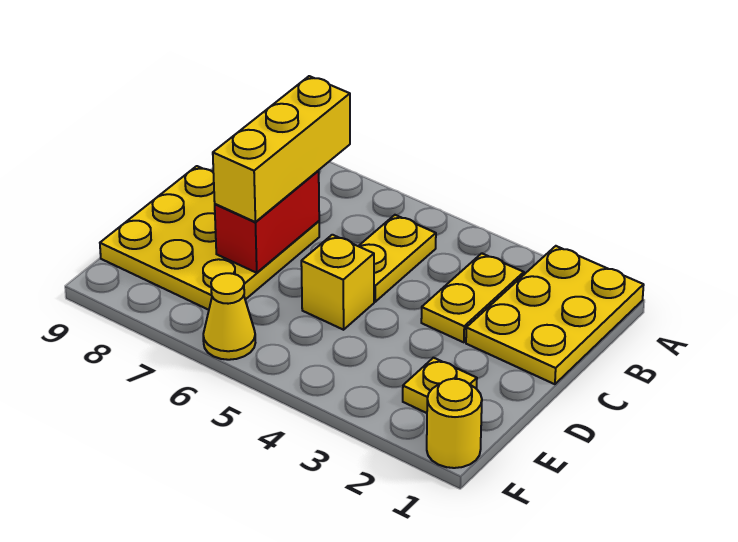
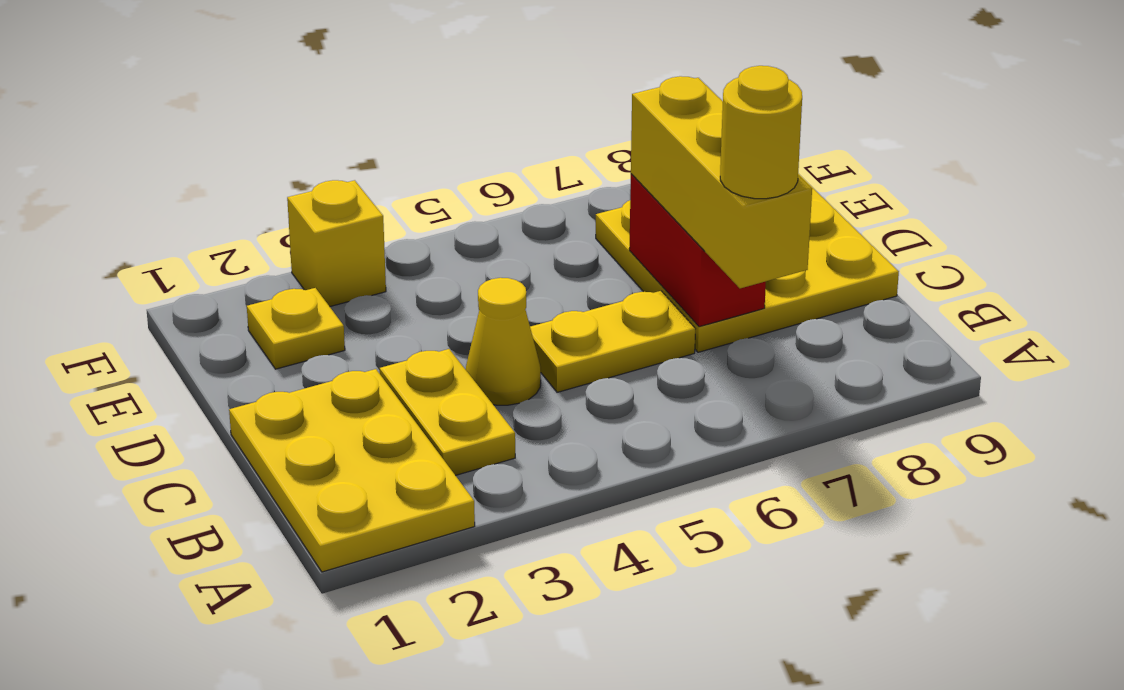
yellow 1x2 plate [359,215,436,302] -> yellow 1x2 plate turned to [530,291,695,392]
yellow 1x1 brick [301,235,374,330] -> yellow 1x1 brick moved to [287,180,386,306]
yellow 1x1 round brick [427,379,482,468] -> yellow 1x1 round brick moved to [720,66,802,199]
yellow 1x1 cone [203,273,255,360] -> yellow 1x1 cone moved to [466,278,541,405]

